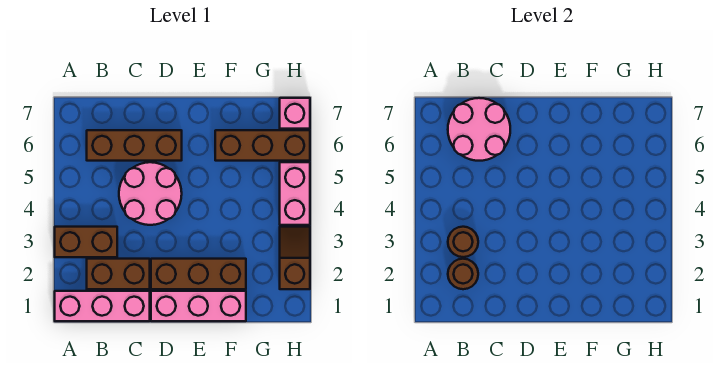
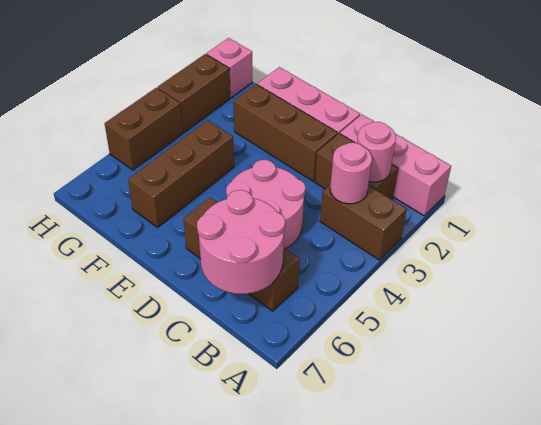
brown 1x1 round brick [448,259,478,289] -> pink 1x1 round brick [357,122,396,182]
brown 1x1 round brick [448,227,478,257] -> pink 1x1 round brick [330,143,372,204]
brown 1x3 brick [215,130,310,161] -> brown 1x3 brick turned to [128,120,234,227]
brown 1x2 slope [280,227,310,289] -> brown 1x2 brick [158,54,230,132]
pink 1x2 brick [280,162,310,225] -> brown 1x2 brick [105,88,183,170]
pink 1x1 brick [280,98,310,129] -> pink 1x1 brick moved to [206,38,252,98]

